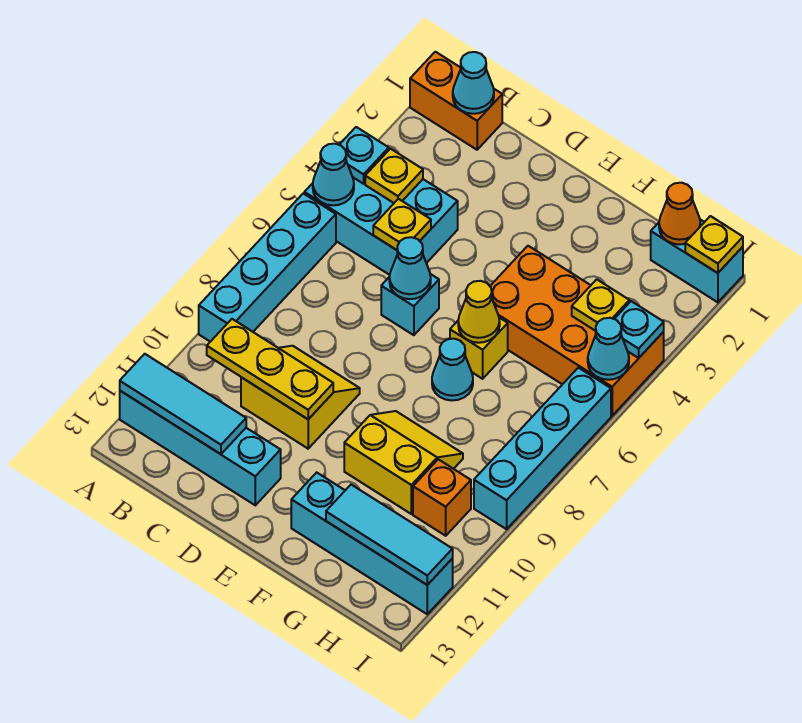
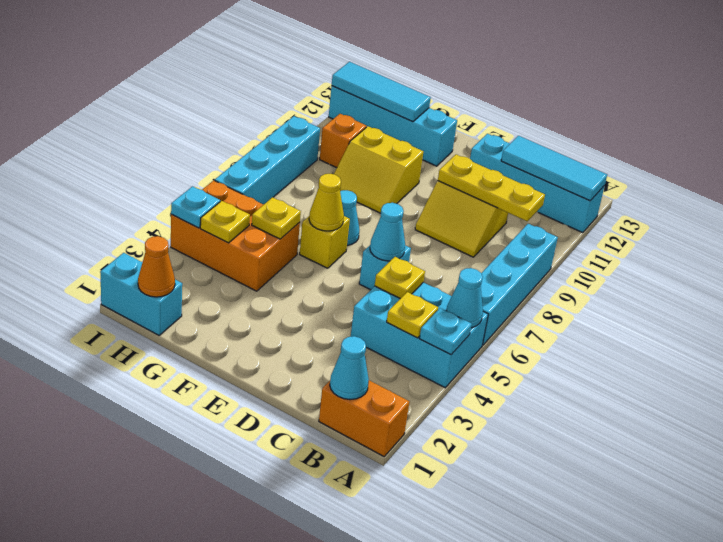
orange 2x4 brick [490,246,664,416] -> orange 2x3 brick [171,180,300,291]
yellow 1x1 plate [685,216,743,273] -> yellow 1x1 plate moved to [252,197,301,239]
cyan 1x1 cone [588,318,629,380] -> none

